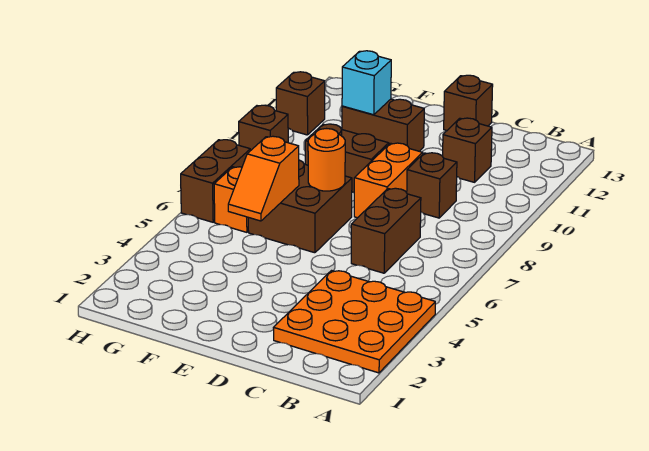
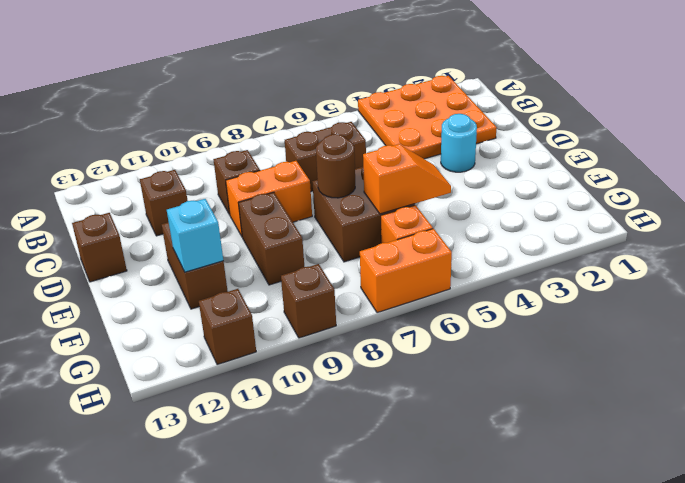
none -> cyan 1x1 round brick [441,114,477,172]
orange 1x1 round brick [308,129,345,191] -> brown 1x1 round brick [316,134,355,198]
brown 1x2 brick [181,140,250,222] -> orange 1x2 brick [360,229,452,313]

